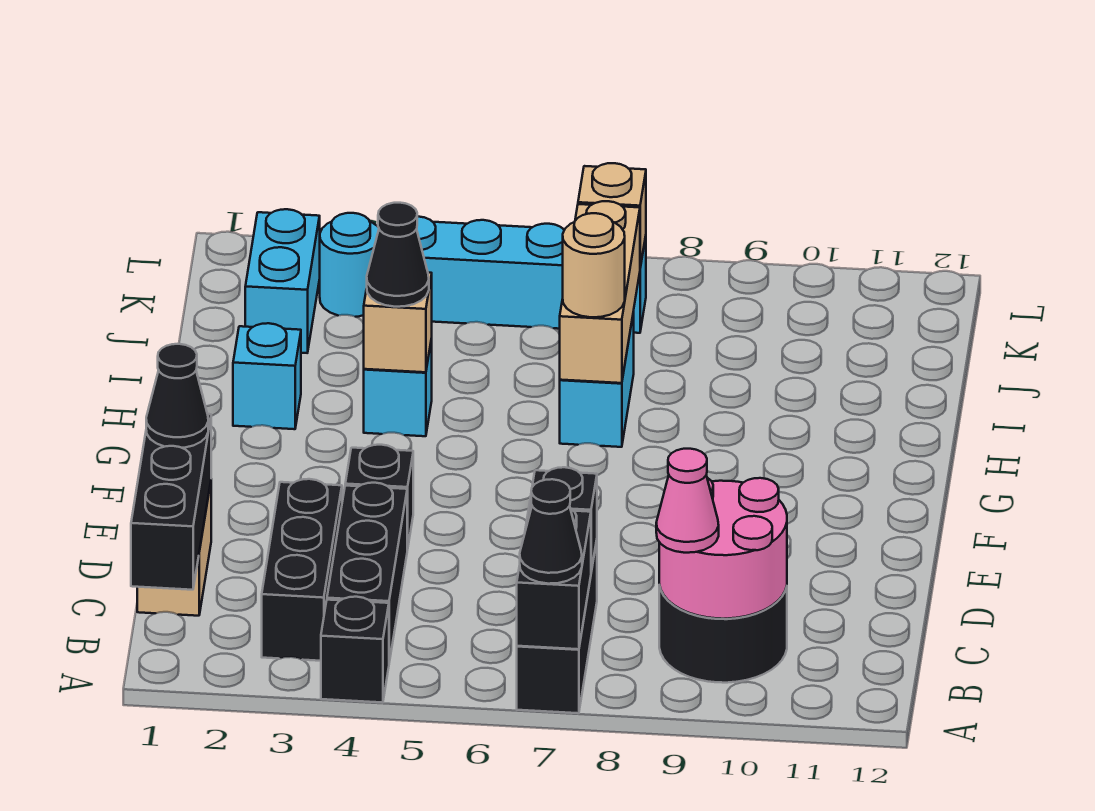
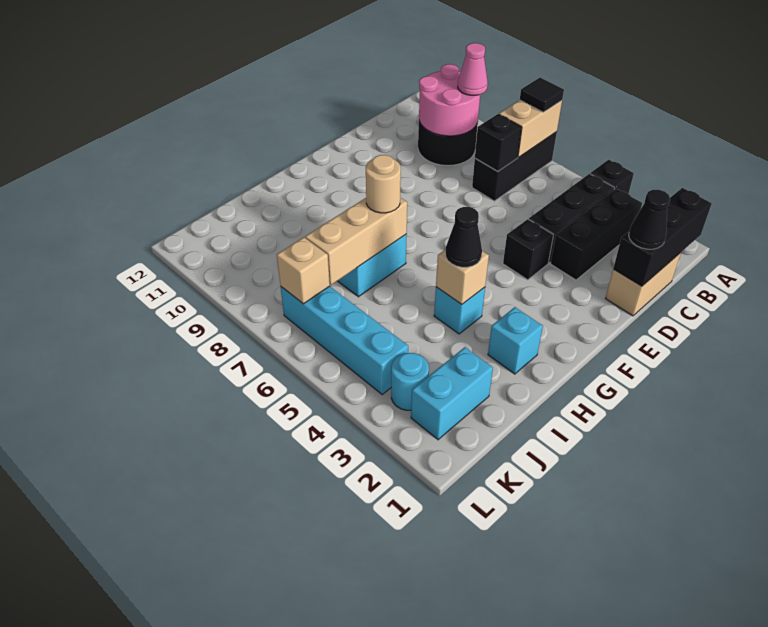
black 1x2 brick [517,508,591,649] -> tan 1x2 brick [499,100,562,157]
black 1x1 cone [520,479,582,584] -> black 1x1 tile [520,78,564,112]

